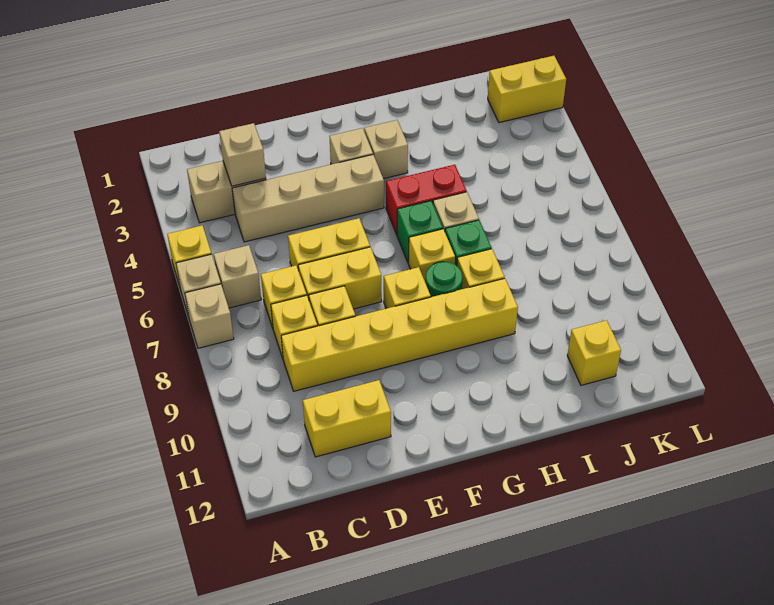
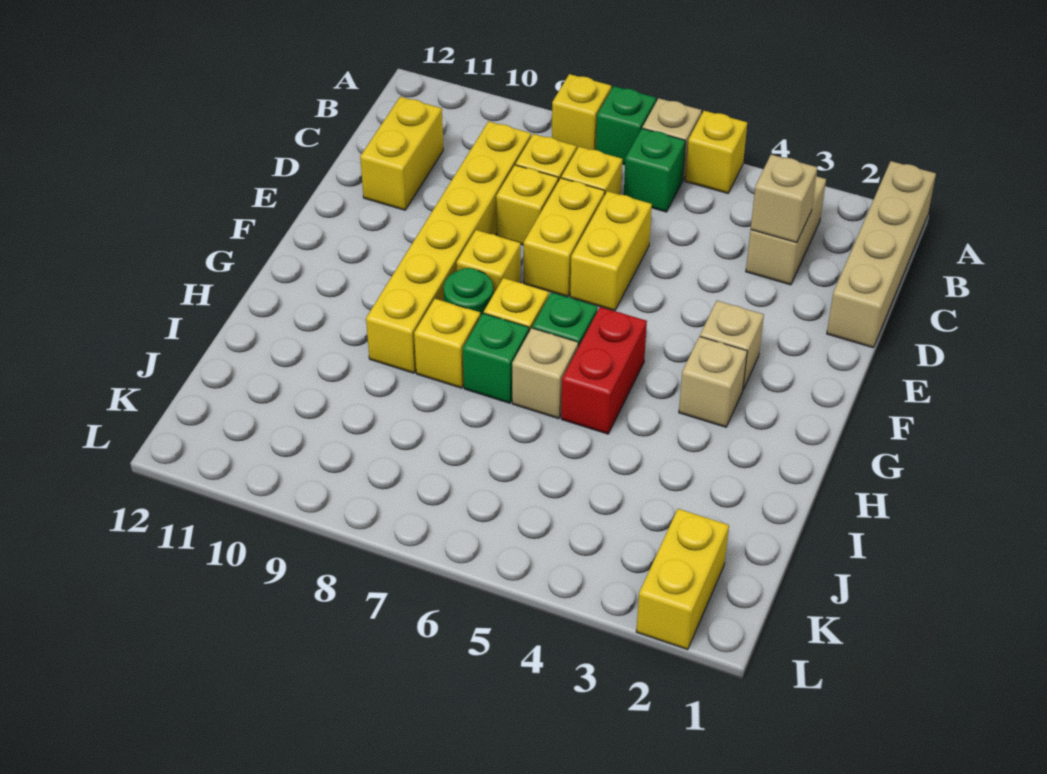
tan 1x1 brick [185,284,234,348] -> green 1x1 brick [596,86,656,165]
tan 1x1 brick [214,245,261,308] -> green 1x1 brick [624,129,685,212]
tan 1x4 brick [232,155,384,242] -> tan 1x4 brick moved to [827,161,936,348]
yellow 1x1 brick [567,320,621,385] -> yellow 1x1 brick moved to [552,74,611,150]

